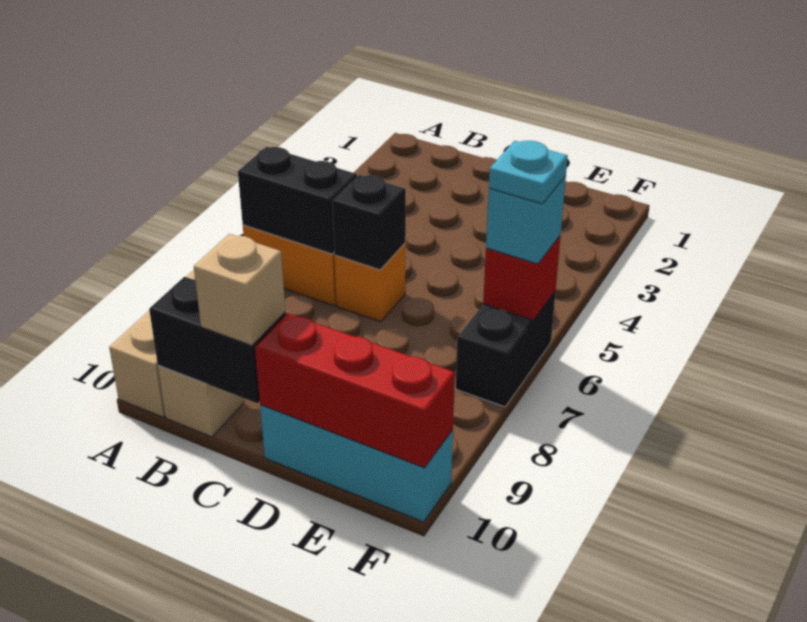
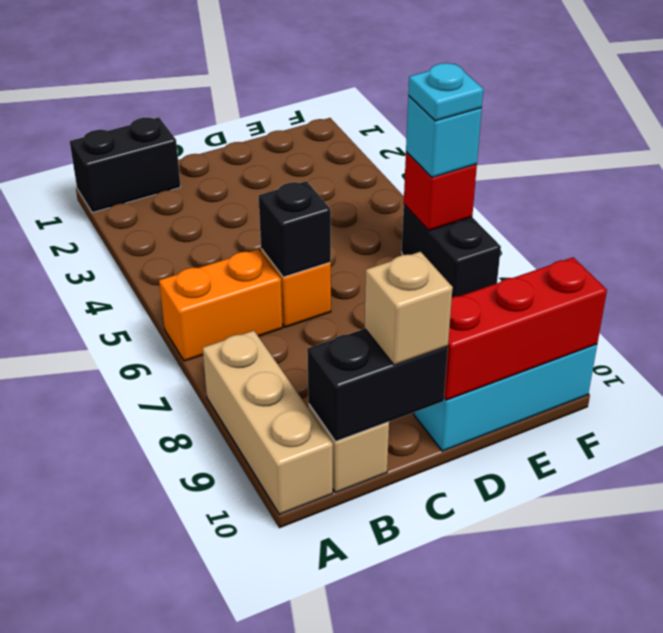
black 1x2 brick [238,147,357,254] -> black 1x2 brick moved to [70,117,181,213]

